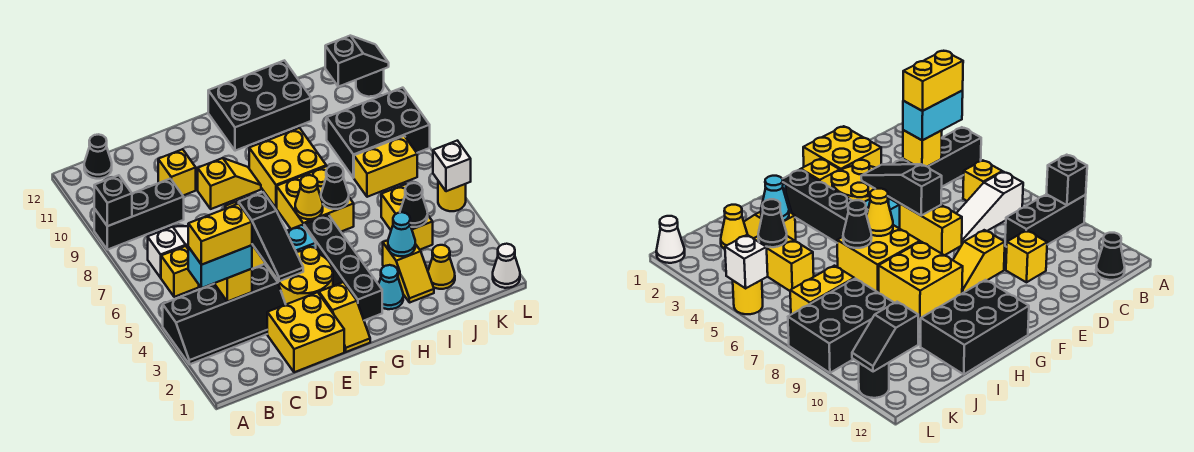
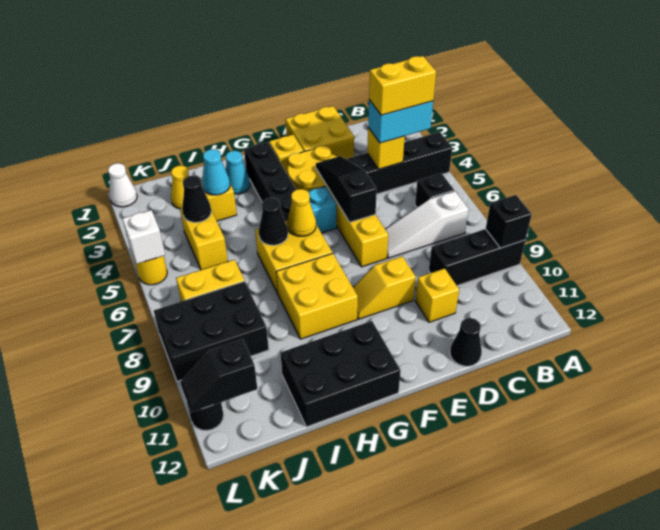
yellow 1x1 brick [161,246,199,297] -> black 1x1 brick [415,173,454,207]
black 1x1 cone [84,134,112,179] -> black 1x1 cone moved to [450,318,482,366]

